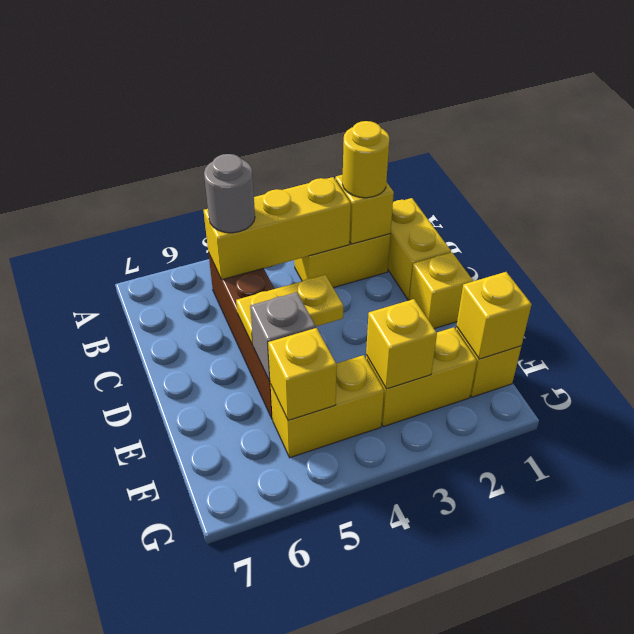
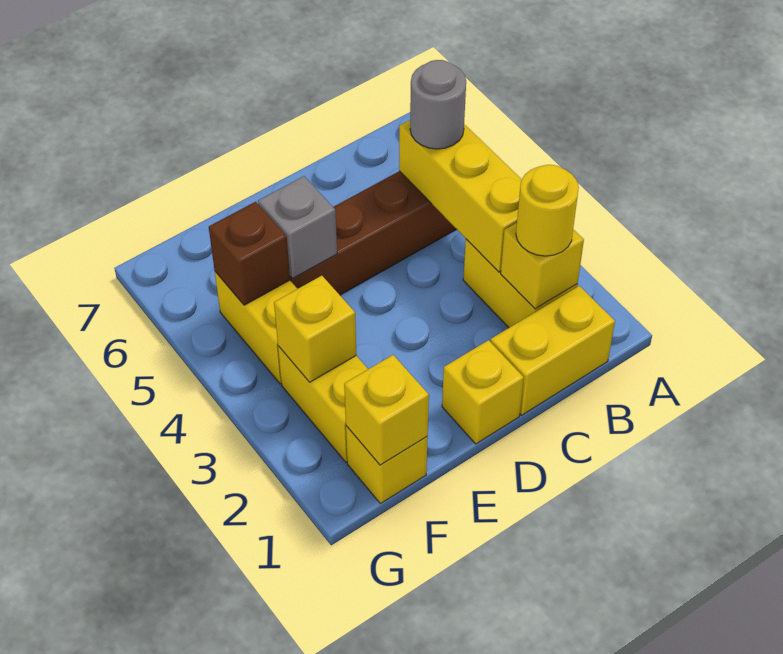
yellow 1x2 plate [236,275,343,345] -> none
yellow 1x1 brick [268,328,337,420] -> brown 1x1 brick [209,202,290,305]

